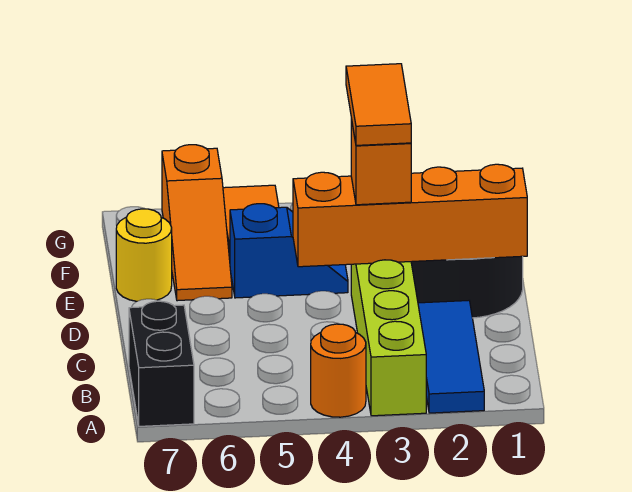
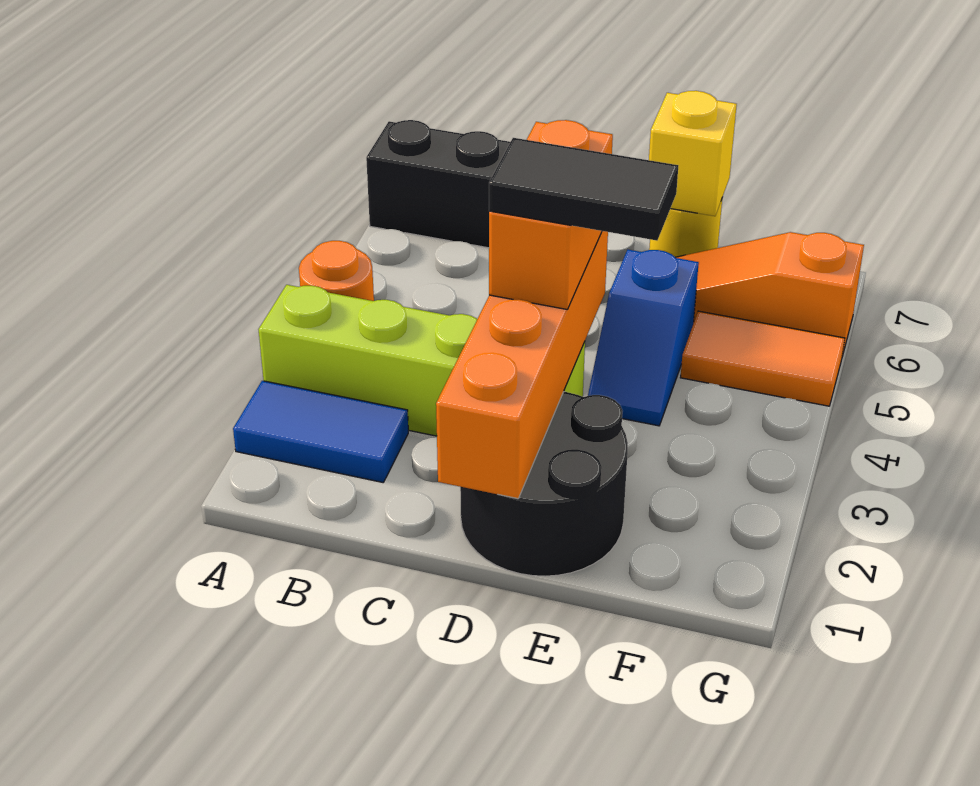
blue 1x3 tile [418,301,484,413] -> blue 1x2 tile [233,381,408,482]
orange 1x1 brick [351,119,411,205] -> orange 1x2 brick [489,120,613,310]
orange 1x2 tile [346,64,411,145] -> black 1x2 tile [489,138,678,241]
none -> yellow 1x1 brick [649,91,737,216]

